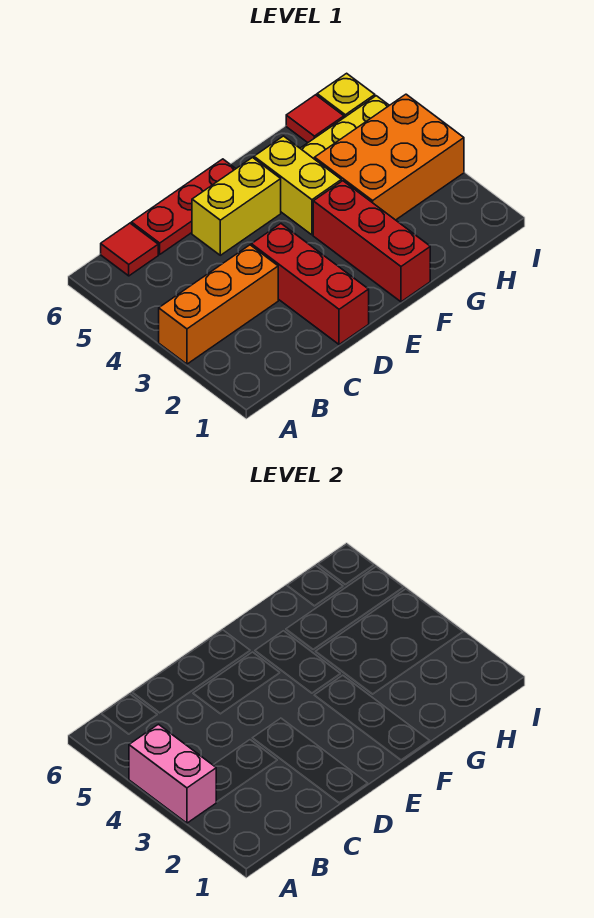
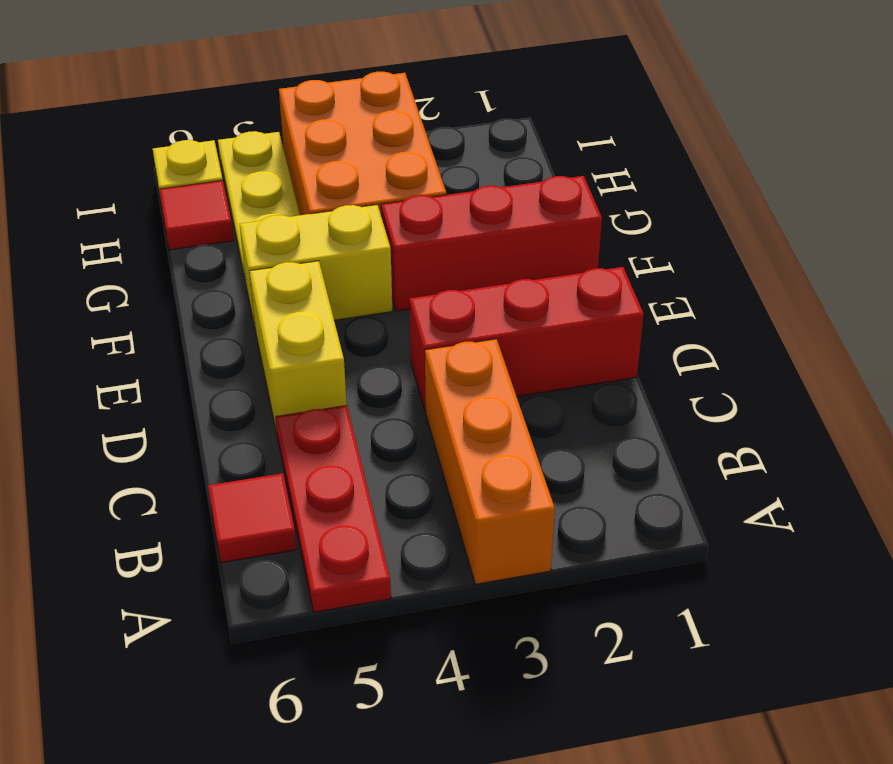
pink 1x2 brick [129,724,216,823] -> none
red 1x3 plate [131,159,236,254] -> red 1x3 plate moved to [275,406,391,612]

